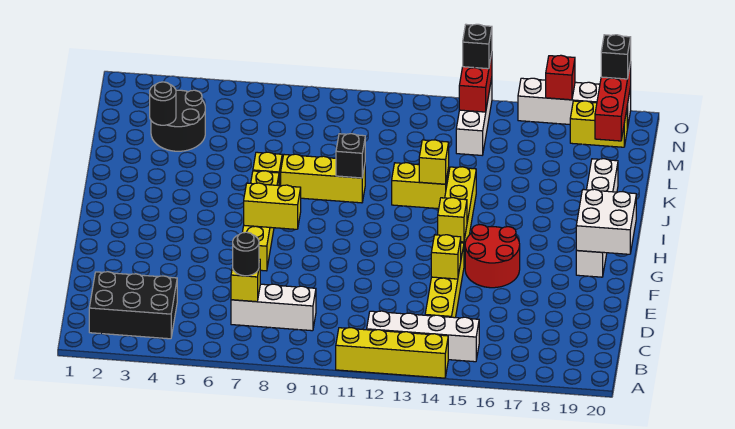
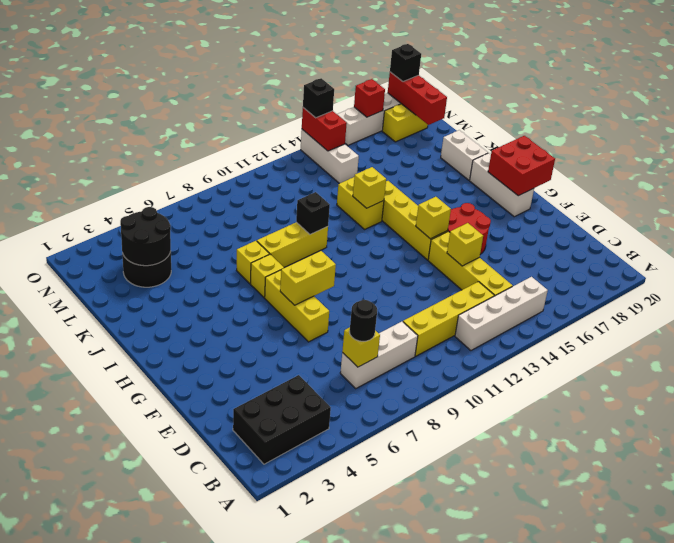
yellow 1x4 brick [336,328,448,378] -> yellow 1x4 brick moved to [403,282,494,356]
white 2x2 brick [576,189,636,254] -> red 2x2 brick [488,136,555,196]
yellow 1x2 brick [392,163,449,209] -> yellow 1x2 brick turned to [337,177,384,229]
black 1x1 round brick [150,82,176,125] -> black 2x2 round brick [120,207,171,266]

